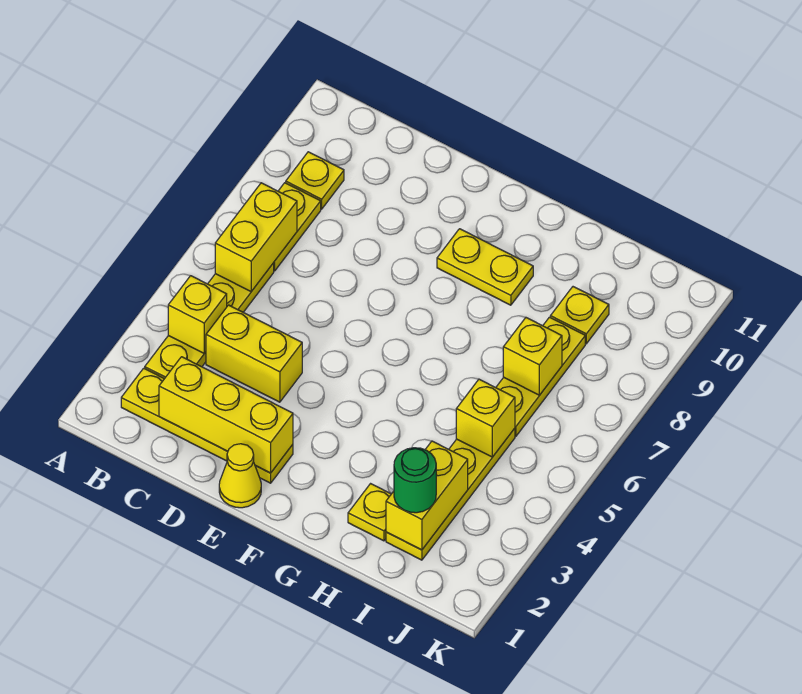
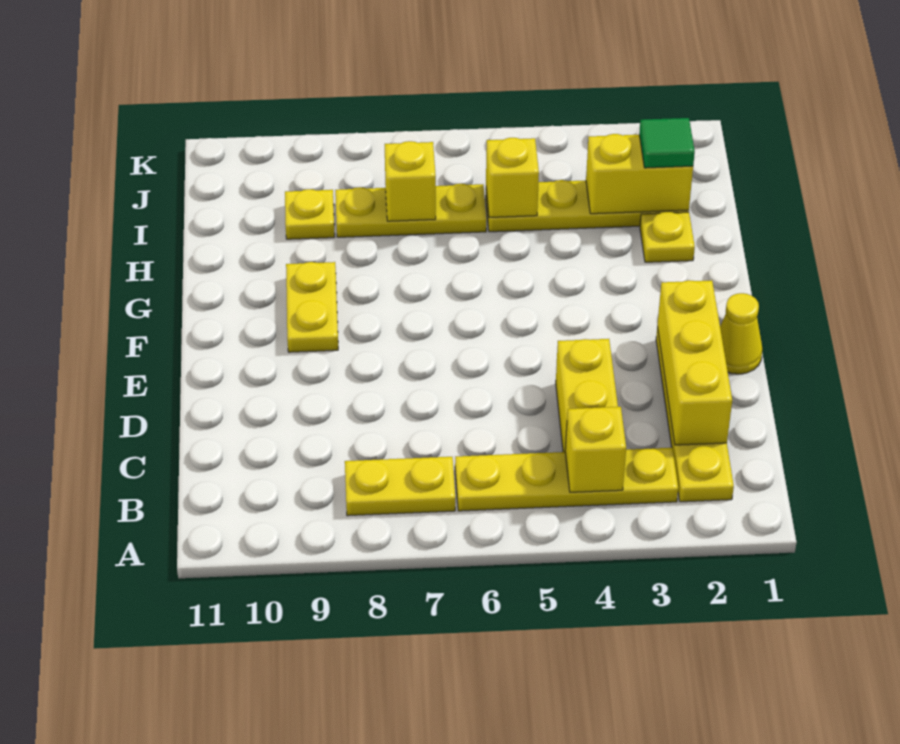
yellow 1x2 brick [215,183,297,291] -> none
yellow 1x1 plate [286,152,344,209] -> none
green 1x1 round brick [394,448,436,513] -> green 1x1 tile [639,118,695,168]

